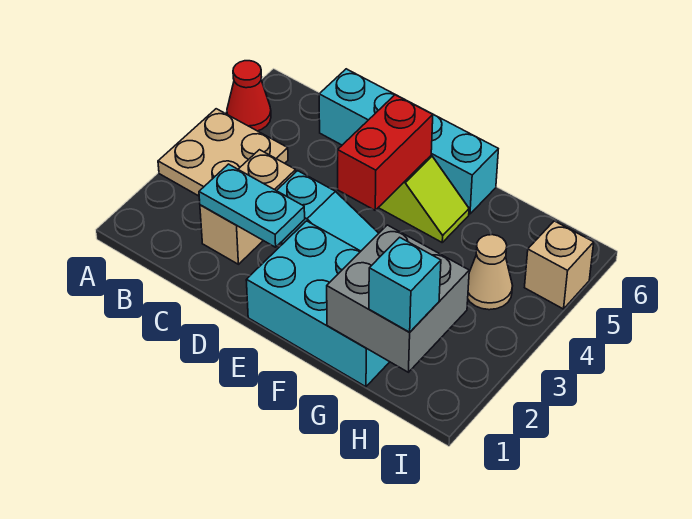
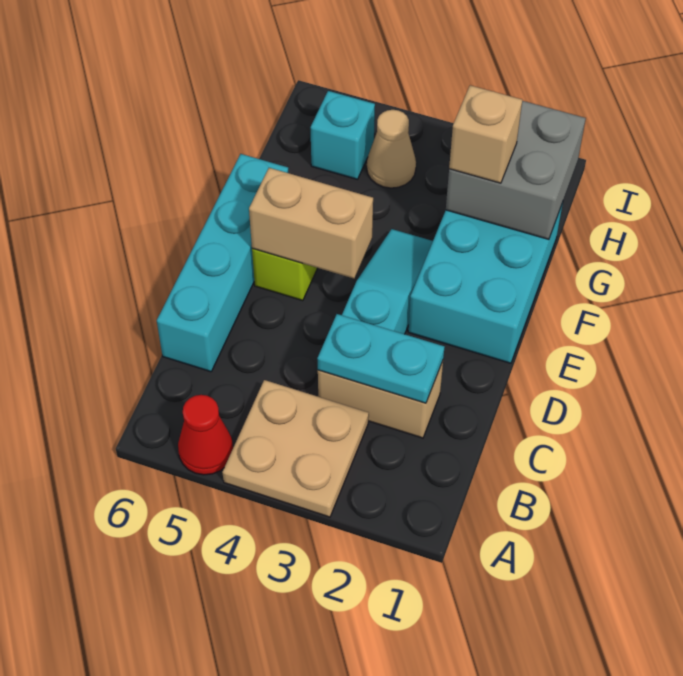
cyan 1x2 plate [199,164,305,247] -> cyan 1x2 plate turned to [317,314,444,403]
red 1x2 brick [338,95,433,210] -> tan 1x2 brick [249,168,373,278]
cyan 1x1 brick [369,237,441,332] -> cyan 1x1 brick moved to [310,91,375,179]
tan 1x1 brick [525,221,594,309] -> tan 1x1 brick moved to [449,85,522,183]

